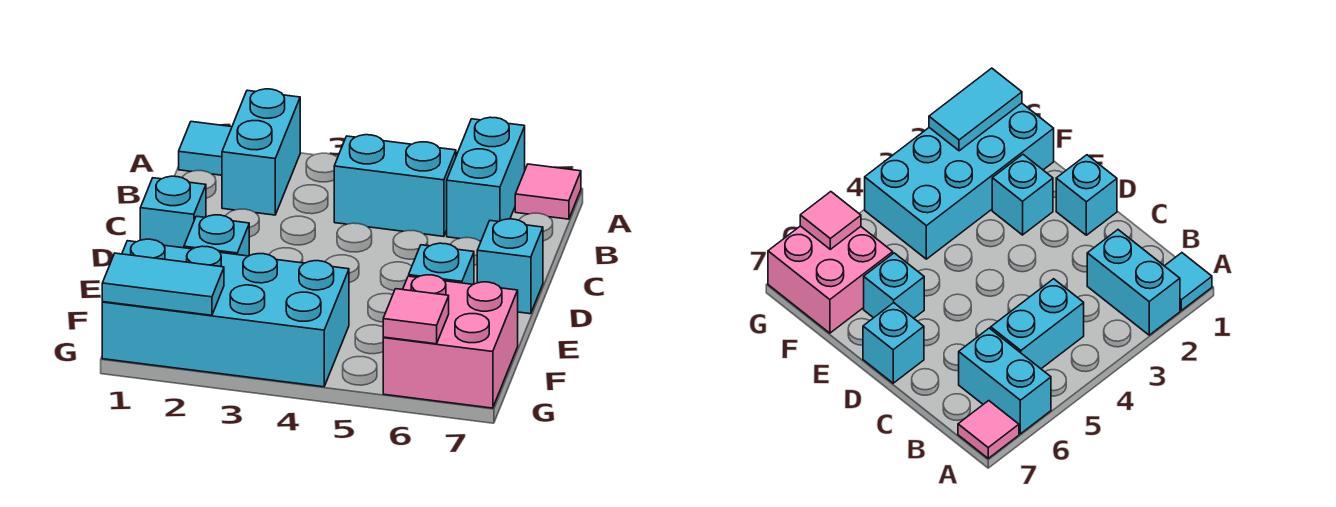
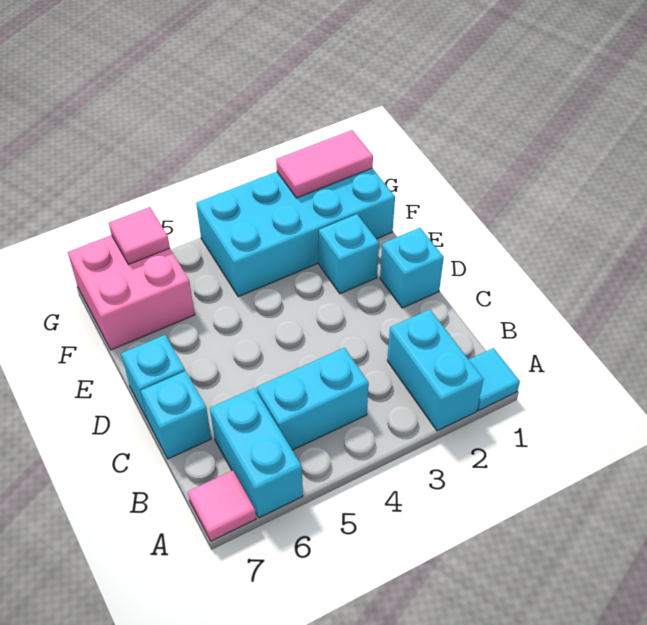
cyan 1x1 brick [409,243,474,284] -> cyan 1x1 brick moved to [141,371,211,459]
cyan 1x2 tile [102,253,224,315] -> pink 1x2 tile [276,130,373,198]

